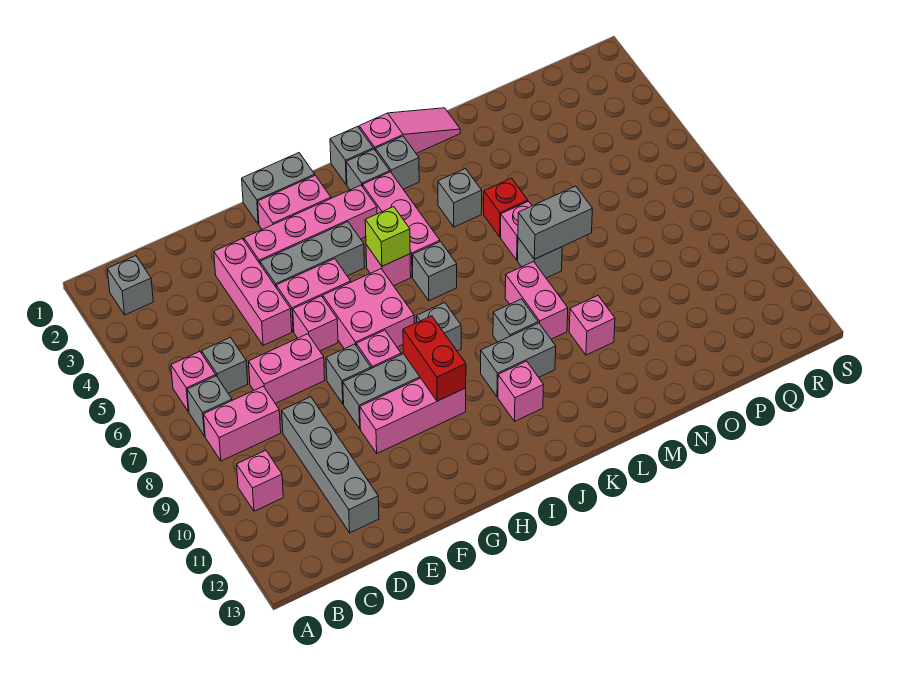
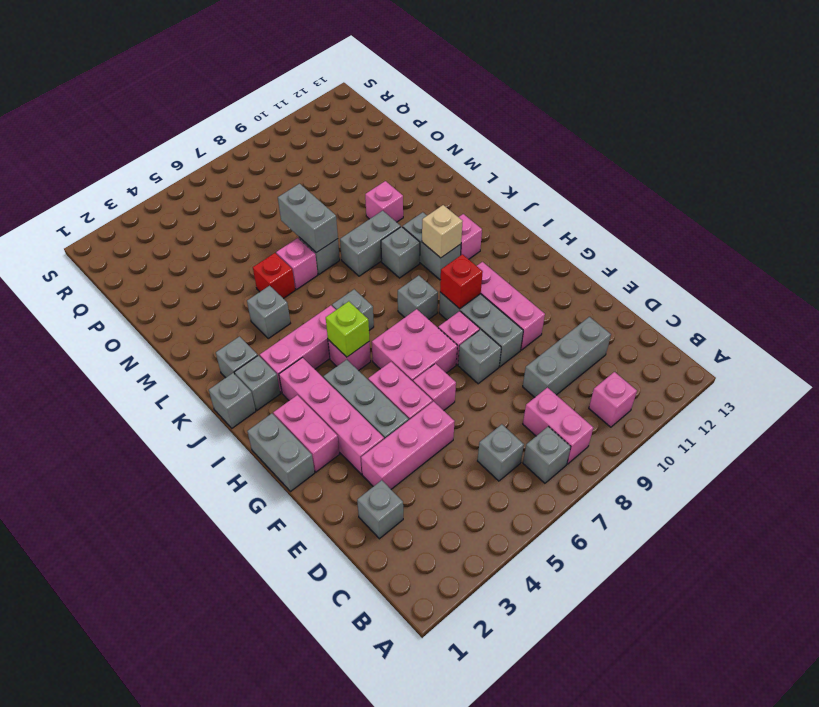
grey 1x1 brick [107,256,153,315] -> grey 1x1 brick moved to [357,480,403,539]
pink 1x1 brick [171,352,216,412] -> none
pink 1x2 brick [249,334,325,404] -> none
grey 1x4 brick [282,397,379,533] -> grey 1x3 brick [523,317,611,397]
red 1x2 brick [403,316,466,401] -> red 1x1 brick [440,254,483,309]
none -> tan 1x1 brick [422,205,463,258]
pink 1x3 slope [359,108,460,153] -> none
pink 1x2 brick [505,262,568,339] -> grey 1x2 brick [340,211,401,276]

